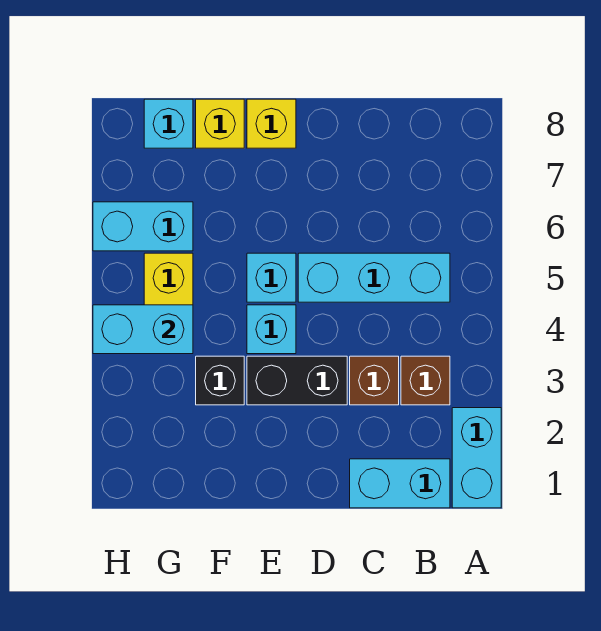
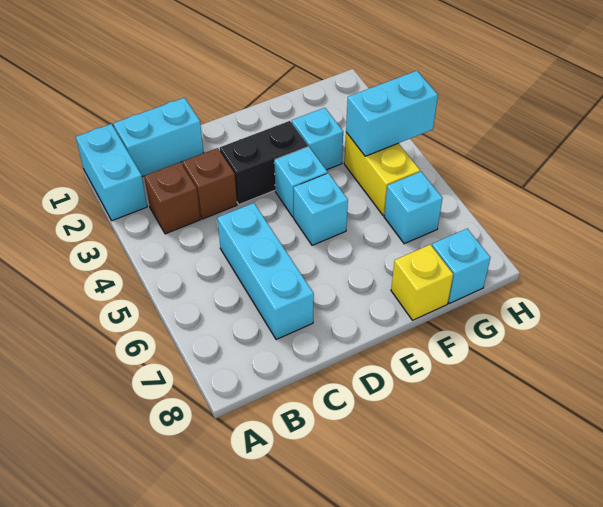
cyan 1x3 brick [298,253,450,302] -> cyan 1x3 brick turned to [217,203,314,340]
yellow 1x1 brick [247,99,296,148] -> none
black 1x1 brick [196,356,244,405] -> cyan 1x1 brick [291,108,343,170]
cyan 1x2 brick [93,202,193,251] -> cyan 1x1 brick [384,172,443,244]

